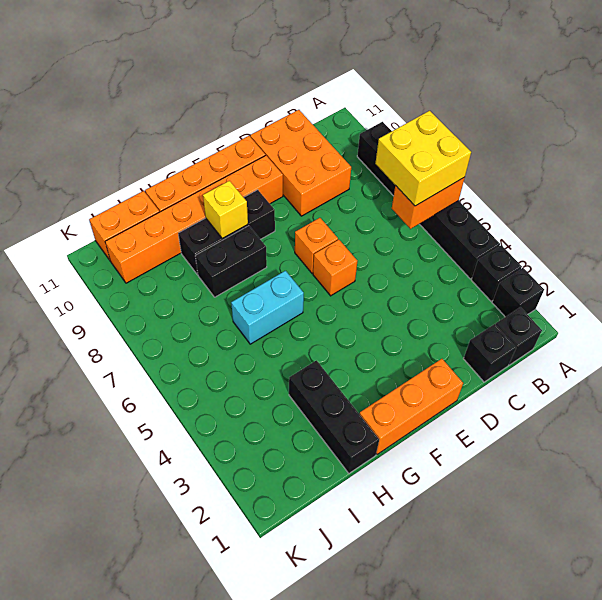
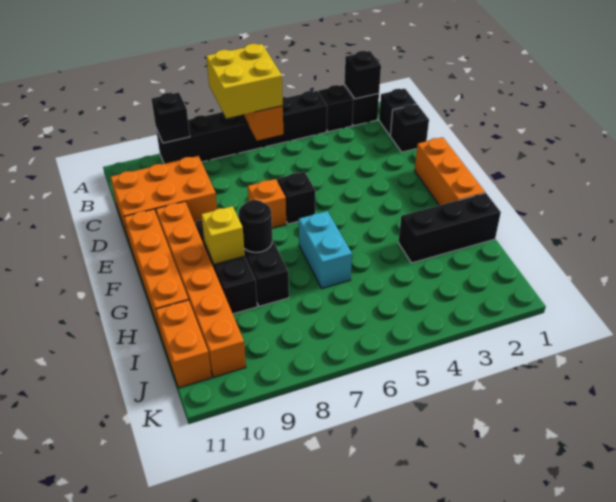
none -> black 1x1 brick [344,51,381,99]
none -> black 1x1 brick [152,92,190,143]
orange 1x1 brick [313,240,357,296] -> black 1x1 brick [277,172,315,224]
none -> black 1x1 round brick [239,200,272,252]

